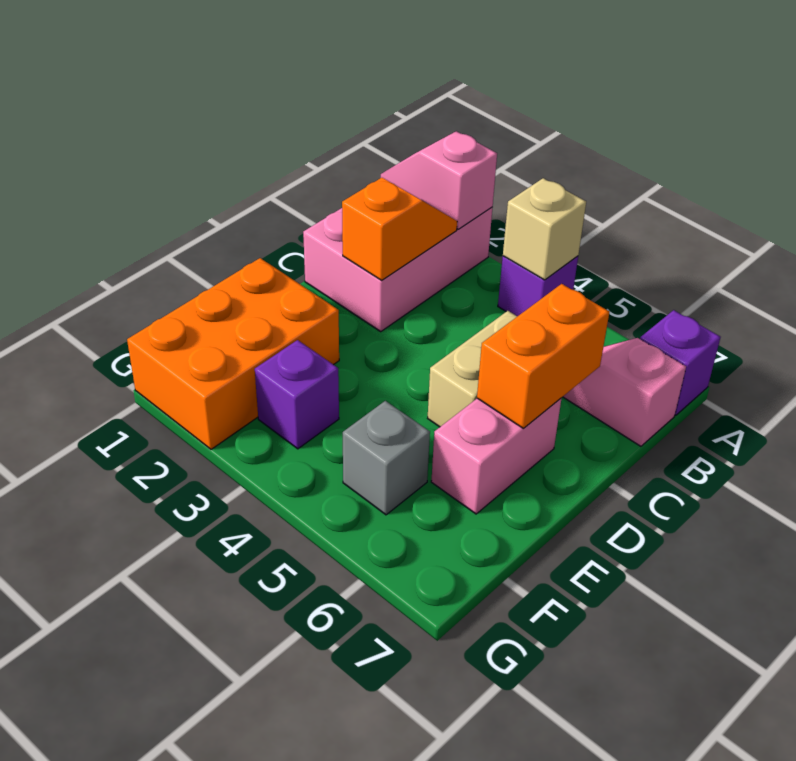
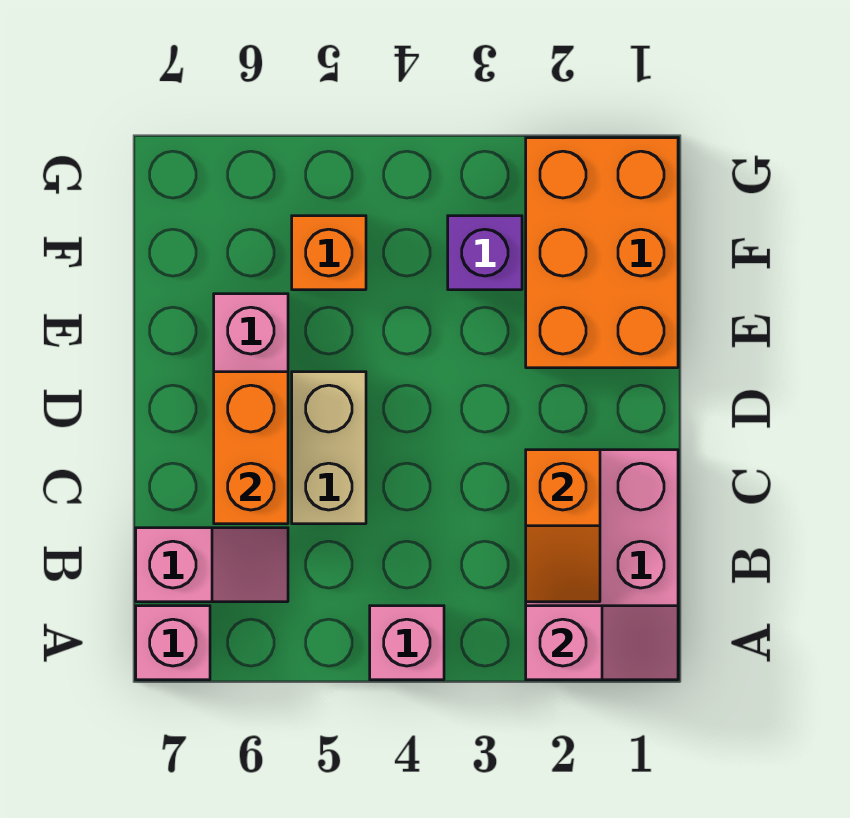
purple 1x1 brick [498,256,578,316] -> pink 1x1 brick [370,606,444,680]
tan 1x1 brick [503,178,586,280] -> none
purple 1x1 brick [640,310,721,415] -> pink 1x1 brick [136,606,210,680]
grey 1x1 brick [343,401,430,515] -> orange 1x1 brick [292,216,366,290]

